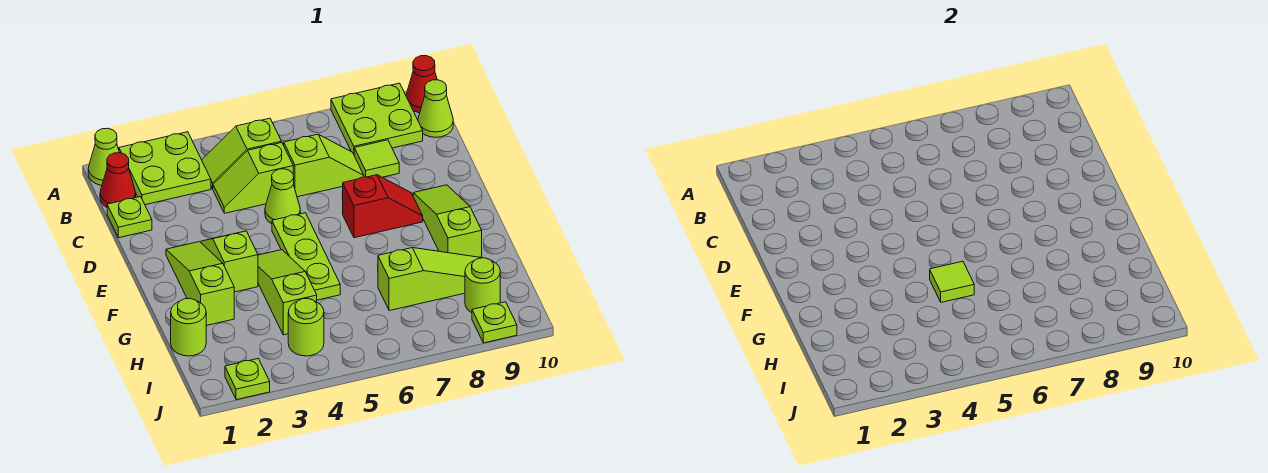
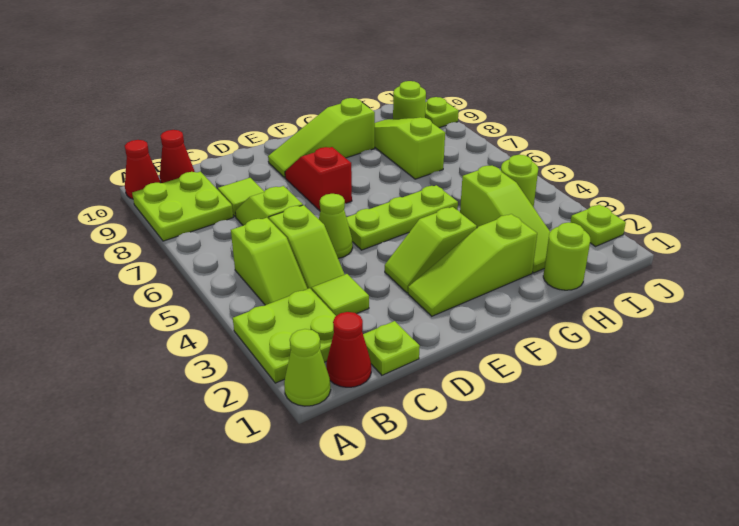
lime 1x1 cone [418,80,453,137] -> red 1x1 cone [160,130,195,183]
lime 1x3 slope [258,250,317,335] -> lime 1x3 slope turned to [460,166,550,273]
lime 1x1 tile [930,261,974,302] -> lime 1x1 tile moved to [312,274,369,316]

